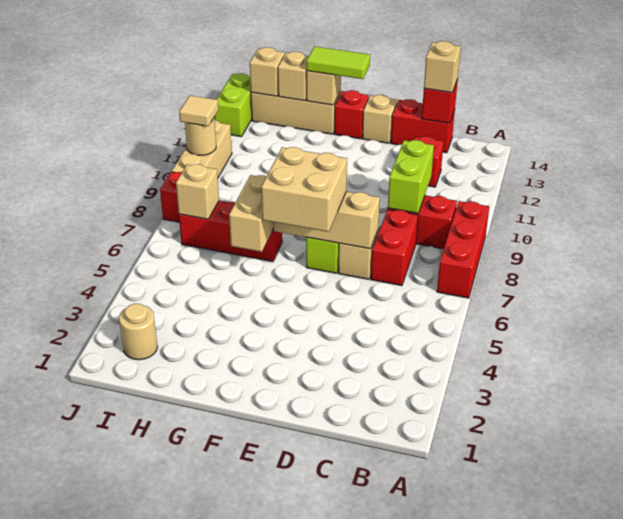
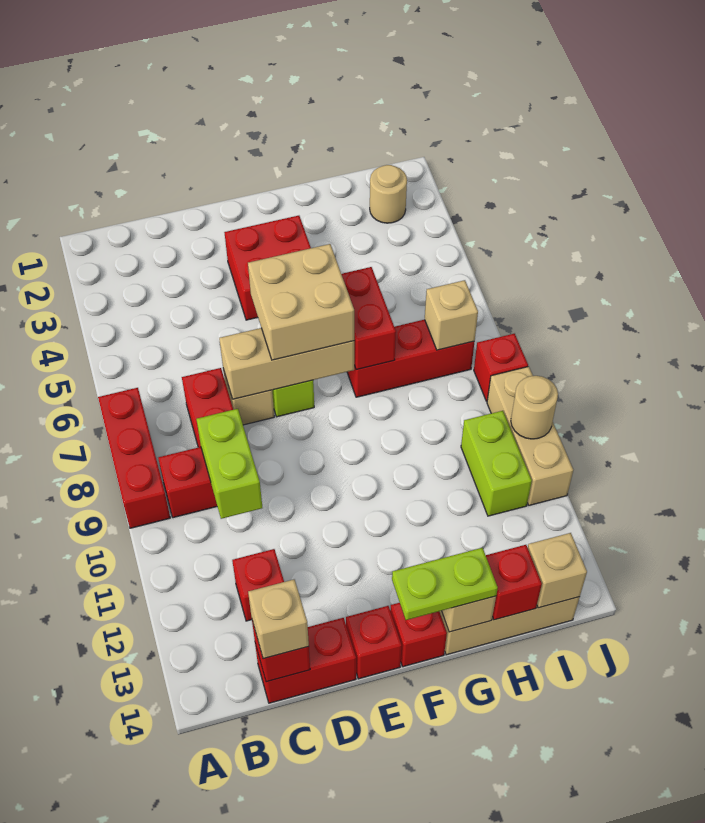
none -> red 2x2 brick [224,216,311,320]
tan 1x1 brick [363,95,397,143] -> red 1x1 brick [346,606,402,679]
lime 1x2 tile [306,46,370,79] -> lime 1x2 plate [392,548,498,620]
tan 1x2 brick [229,175,274,252] -> red 1x2 brick [342,267,396,370]
tan 1x1 brick [278,52,309,101] -> red 1x1 brick [486,545,542,620]
tan 1x1 tile [179,95,218,126] -> none
lime 1x2 brick [215,73,252,137] -> lime 1x2 brick moved to [461,411,532,516]

